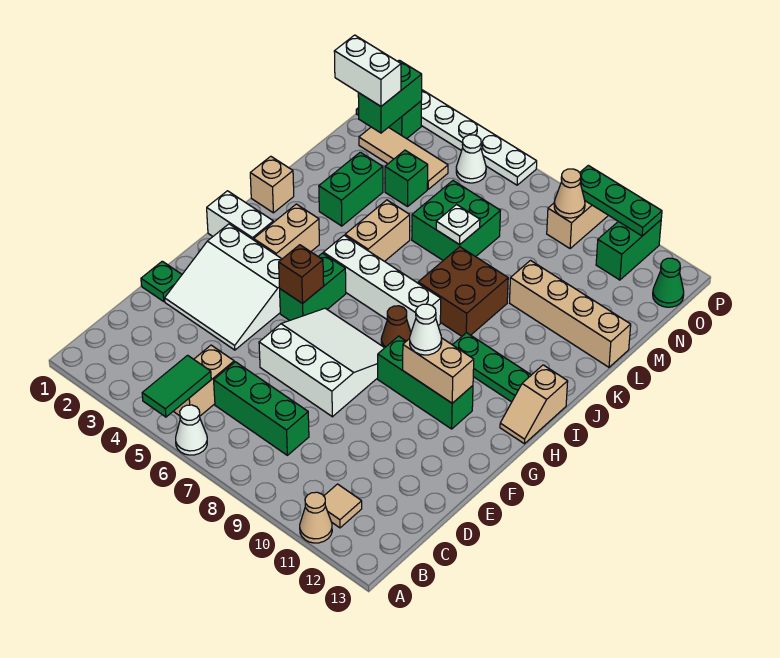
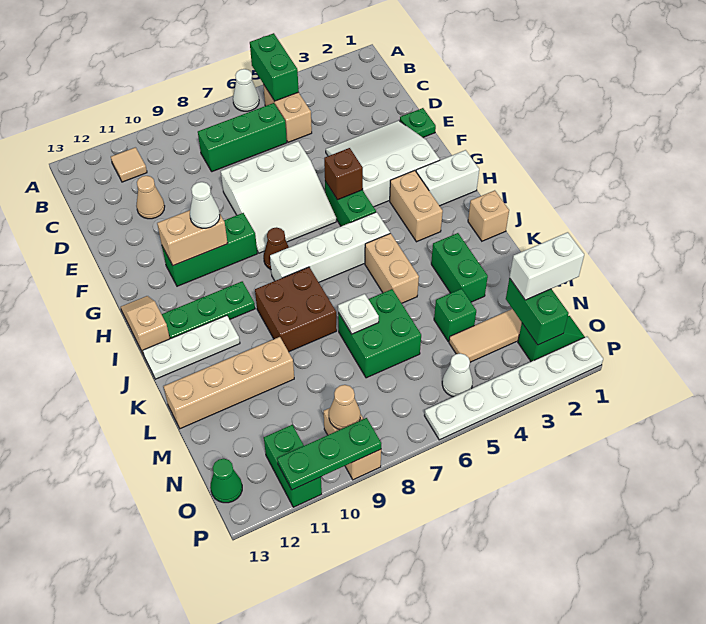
green 1x2 tile [142,355,211,417] -> green 1x2 brick [250,33,299,101]
tan 1x1 cone [300,492,332,543] -> tan 1x1 cone moved to [136,176,165,219]
none -> white 1x3 plate [143,315,240,379]

